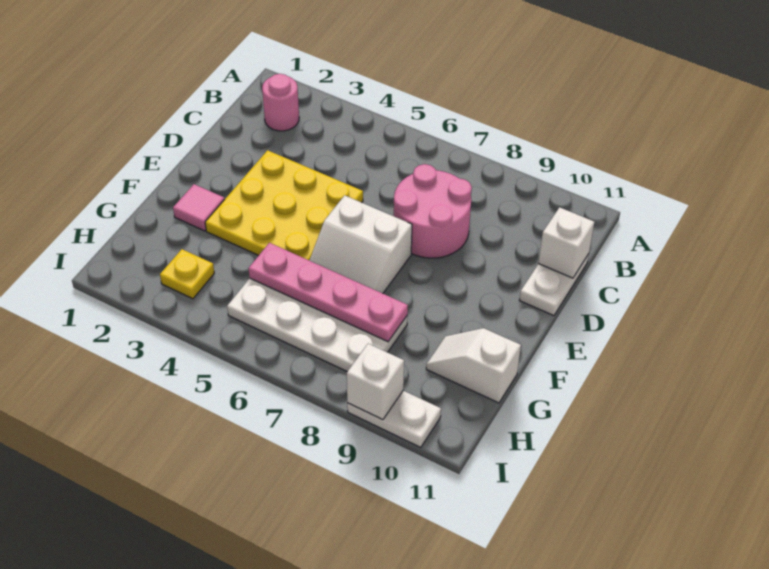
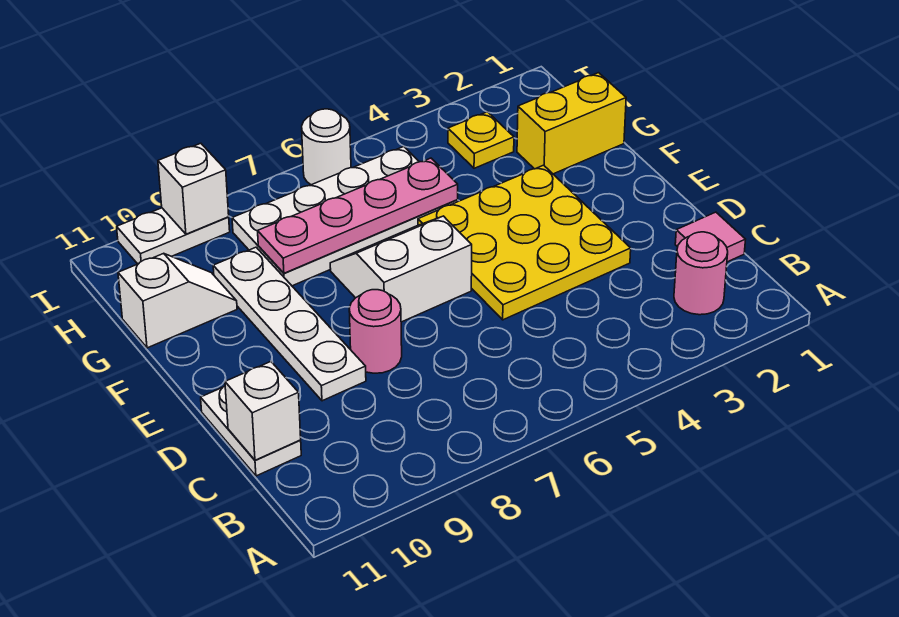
pink 2x2 round brick [394,164,472,258] -> pink 1x1 round brick [349,290,402,373]
none -> white 1x4 plate [213,247,366,401]
pink 1x1 tile [173,184,225,231] -> pink 1x1 tile moved to [675,212,746,262]
none -> yellow 1x2 brick [517,73,626,174]
none -> white 1x1 round brick [302,109,351,185]

